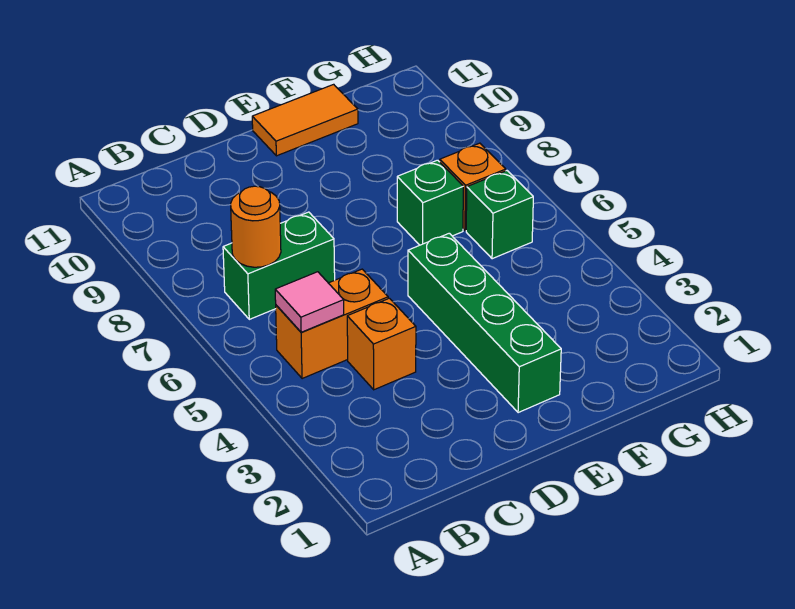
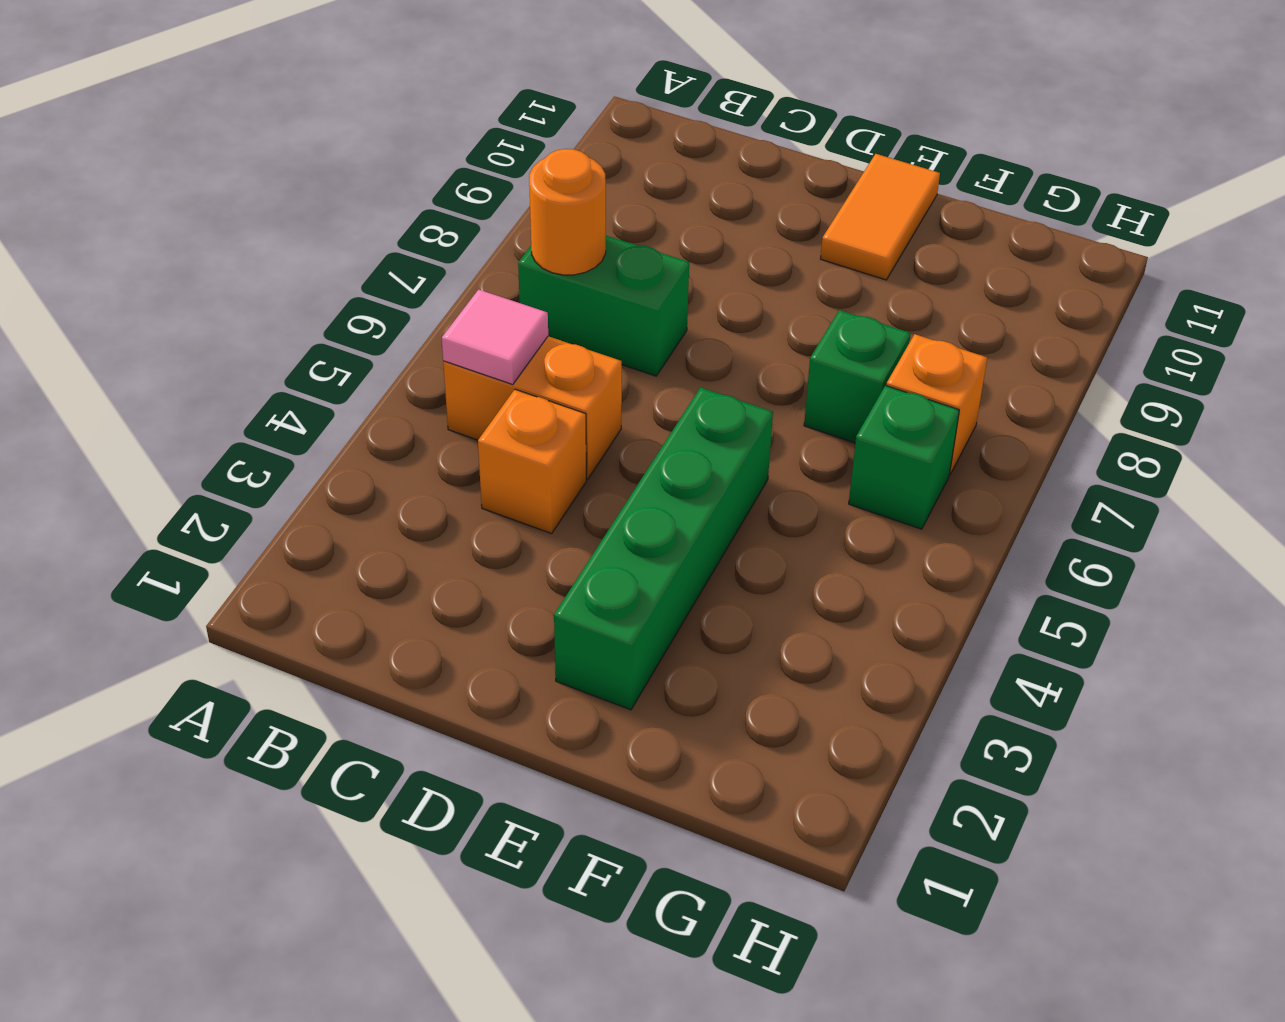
orange 1x2 tile [252,84,358,156] -> orange 1x2 tile turned to [821,154,940,280]

